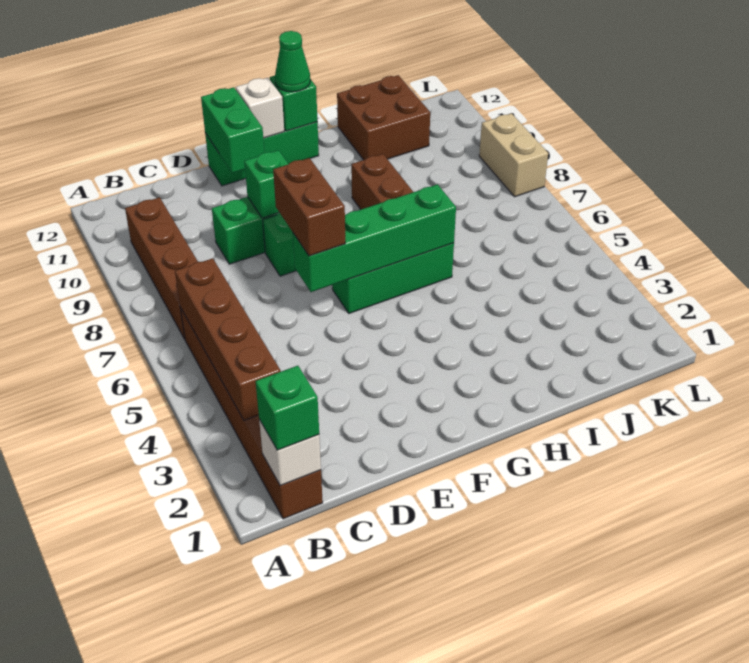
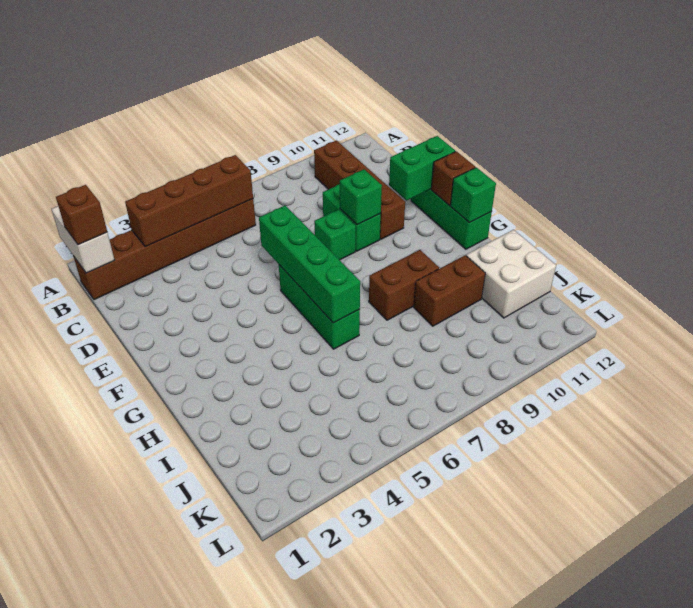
white 1x1 brick [259,419,321,486] -> white 1x2 brick [52,206,114,273]
green 1x1 brick [255,366,319,450] -> brown 1x1 brick [56,185,107,245]
brown 1x4 brick [125,197,198,339] -> brown 1x4 brick turned to [314,141,405,239]
brown 1x2 brick [273,158,345,256] -> brown 1x2 brick moved to [414,255,485,326]
white 1x1 brick [236,78,284,138] -> brown 1x1 brick [431,151,475,206]
green 1x1 cone [275,31,310,92] -> none
brown 2x2 brick [337,75,430,160] -> white 2x2 brick [466,230,556,318]
tan 1x2 brick [479,113,548,197] -> none

